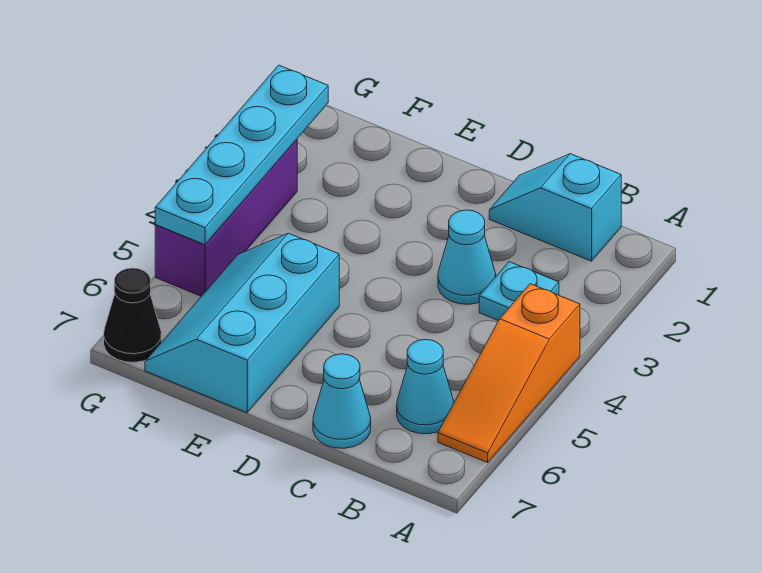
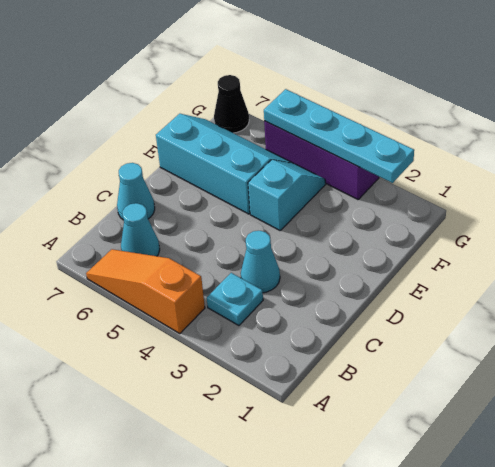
cyan 1x2 slope [489,154,621,261] -> cyan 1x2 slope moved to [248,160,325,230]

